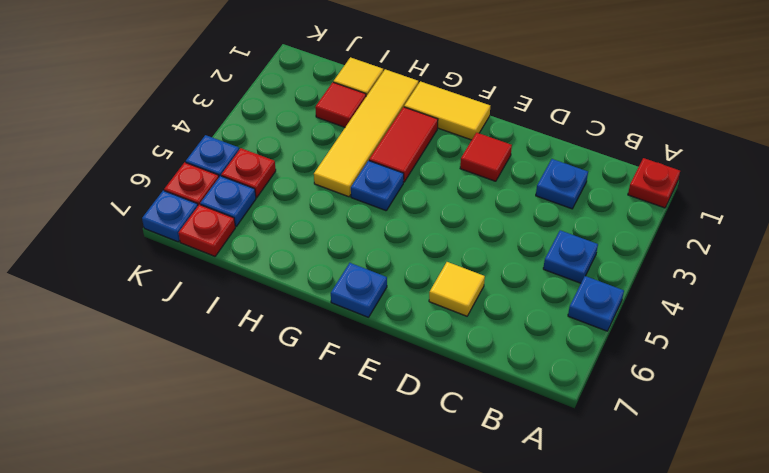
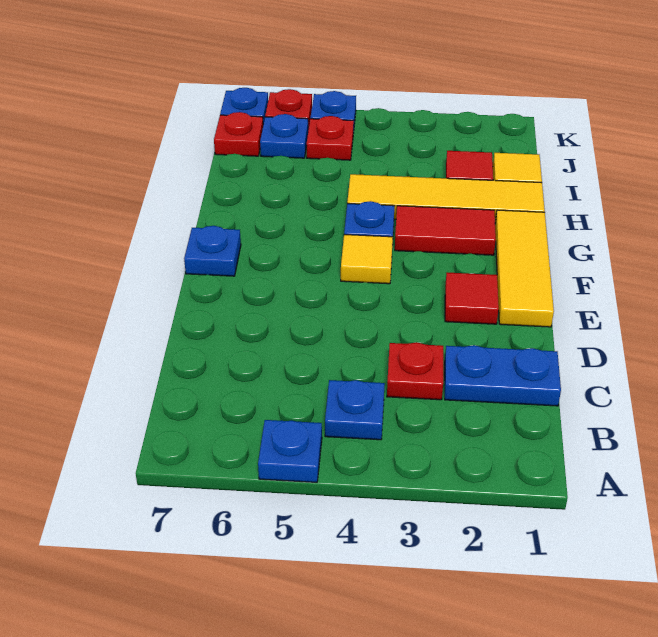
red 1x1 plate [628,158,680,208] -> red 1x1 plate moved to [387,342,443,400]
blue 1x1 plate [536,159,588,209] -> blue 1x2 plate [445,345,561,406]
yellow 1x1 tile [429,262,485,316] -> yellow 1x1 tile moved to [341,235,393,284]
yellow 1x2 tile [404,81,490,140] -> yellow 1x3 tile [495,210,554,327]

